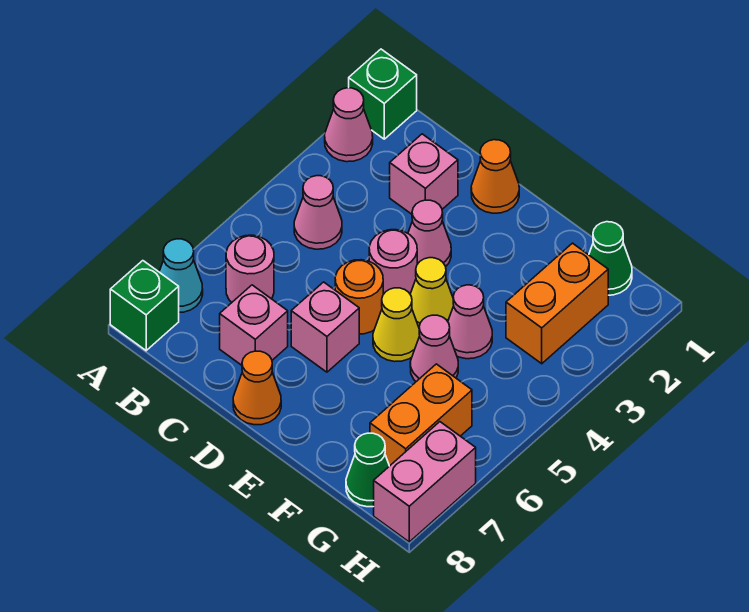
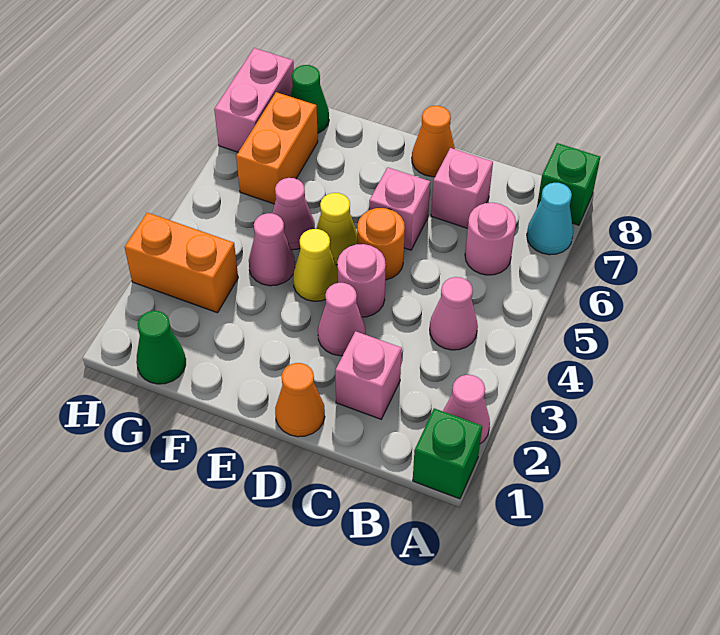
orange 1x2 brick [506,243,608,364] -> orange 1x2 brick turned to [125,213,238,313]

